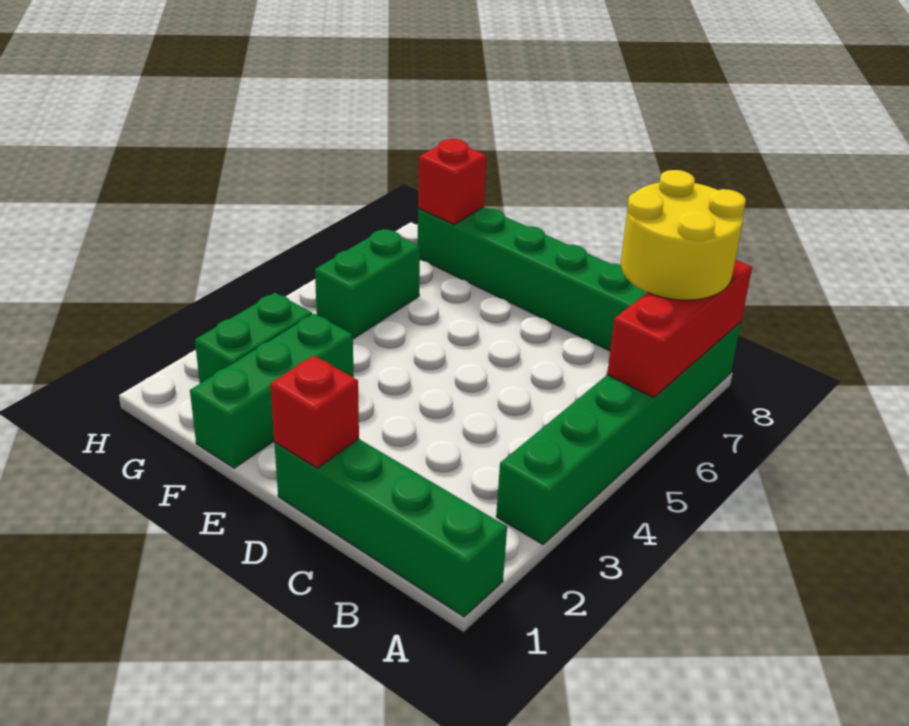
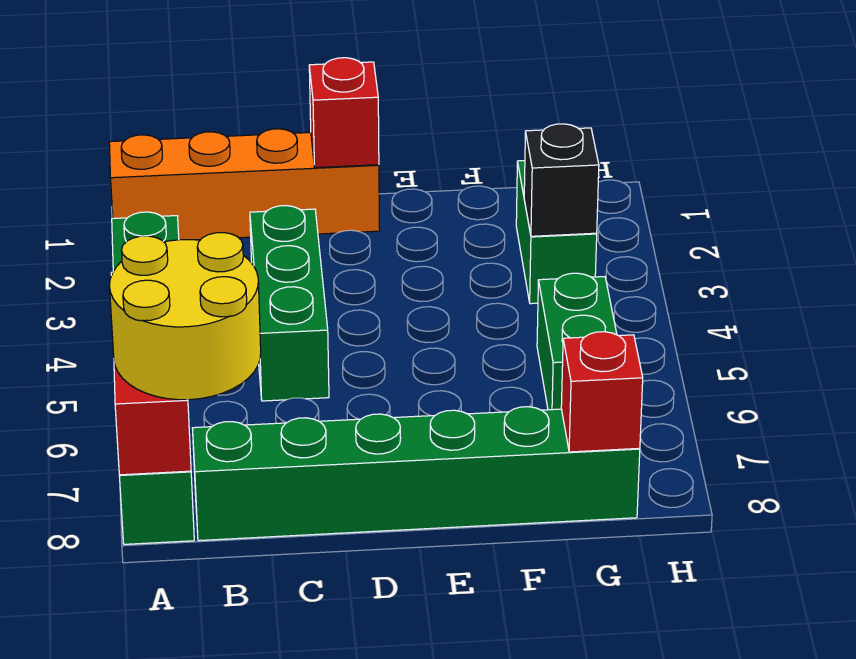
green 1x4 brick [274,439,507,617] -> orange 1x4 brick [109,129,380,240]
green 1x3 brick [190,314,354,468] -> green 1x3 brick moved to [250,206,329,401]
none -> black 1x1 brick [524,124,599,236]

